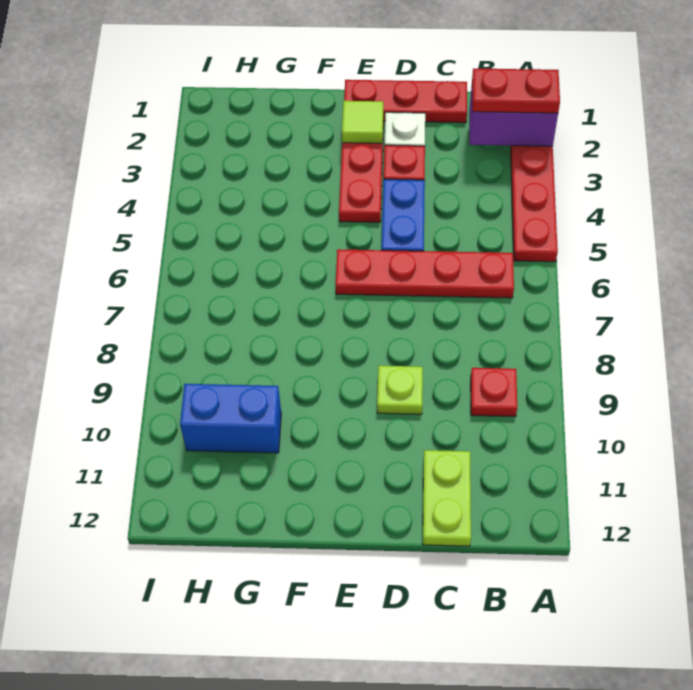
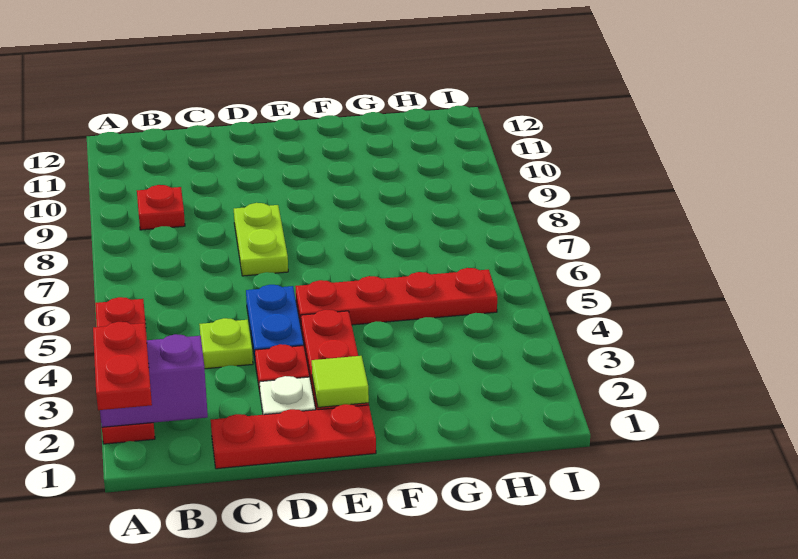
red 1x2 plate [472,68,560,113] -> red 1x2 plate turned to [93,322,152,410]
red 1x4 plate [336,249,514,298] -> red 1x4 plate moved to [295,268,497,326]
lime 1x2 plate [423,450,471,546] -> lime 1x2 plate moved to [234,203,288,276]
lime 1x1 plate [377,366,423,414] -> lime 1x1 plate moved to [199,318,253,369]
blue 1x2 brick [180,384,281,453] -> none

